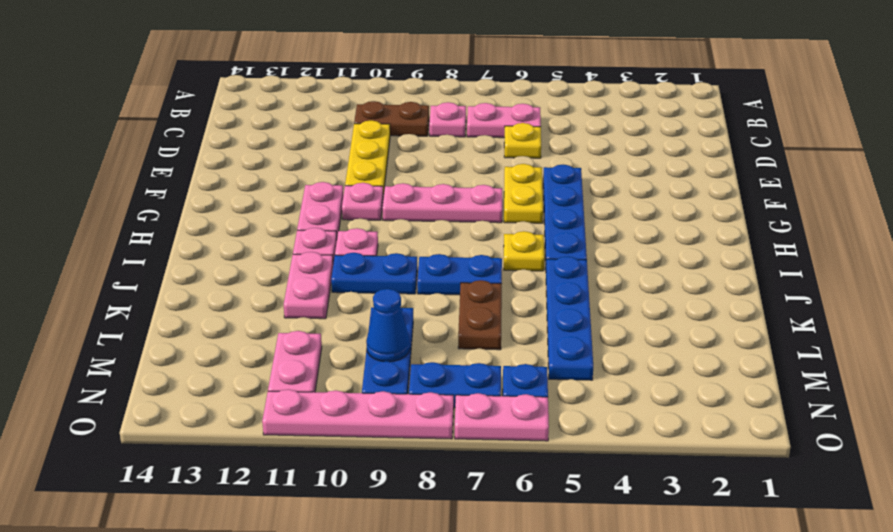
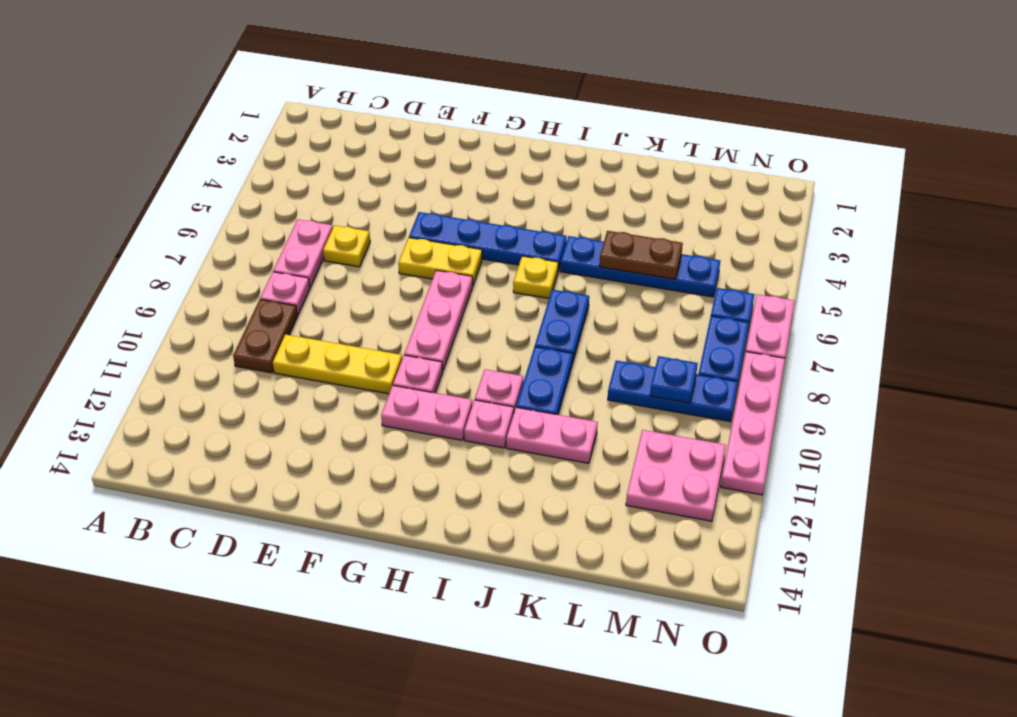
brown 1x2 plate [458,280,502,350] -> brown 1x2 plate moved to [599,231,683,279]
blue 1x1 cone [366,289,410,362] -> blue 1x1 plate [650,356,698,403]
pink 1x2 plate [268,331,322,392] -> pink 2x2 plate [626,430,726,521]

